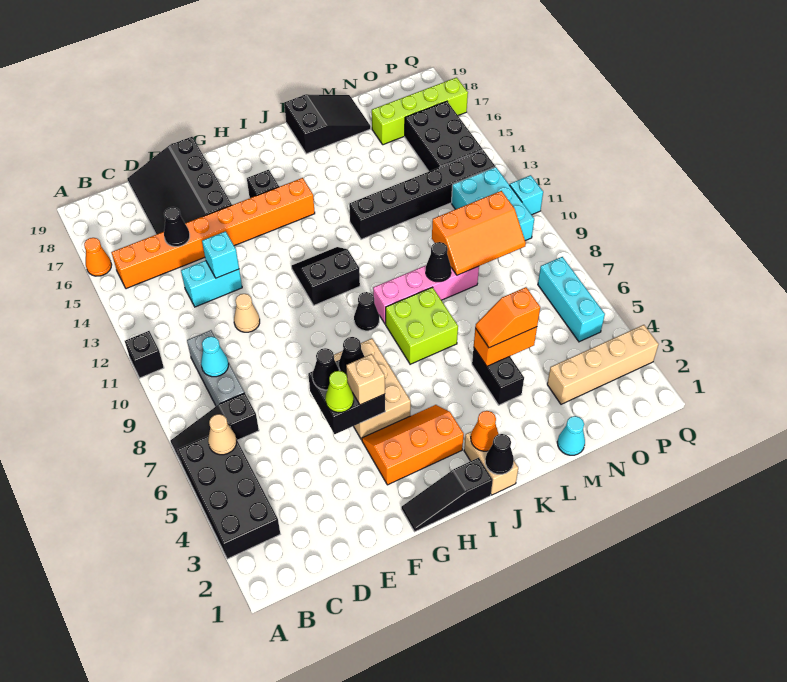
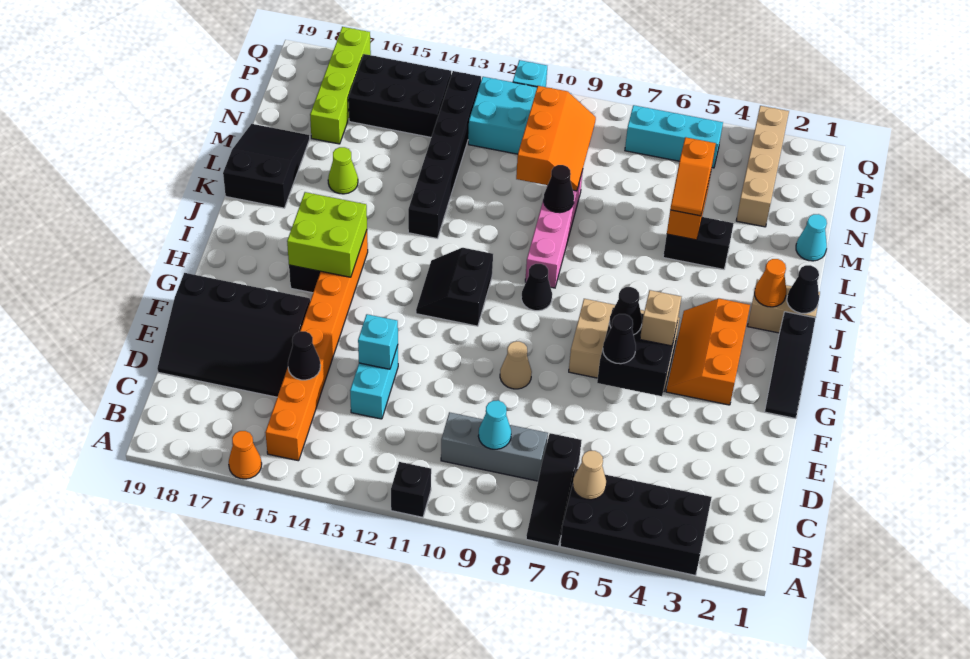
tan 1x1 cone [234,294,260,332] -> tan 1x1 cone moved to [500,341,532,389]
lime 1x1 cone [325,371,354,412] -> lime 1x1 cone moved to [328,147,358,194]
lime 2x2 brick [386,287,458,364] -> lime 2x2 brick moved to [287,192,367,277]

